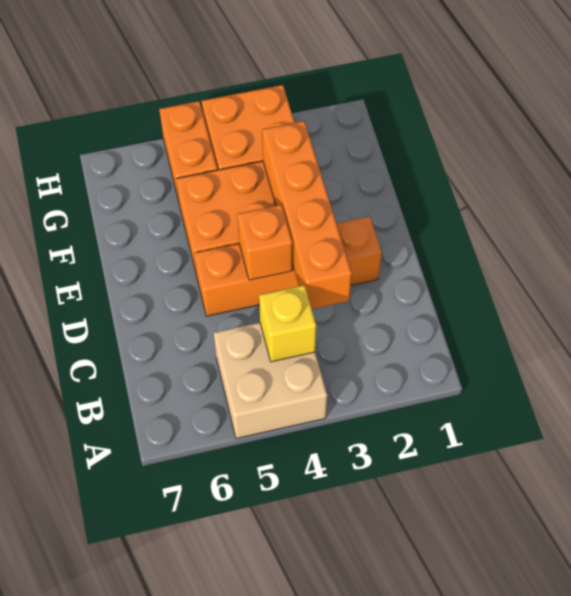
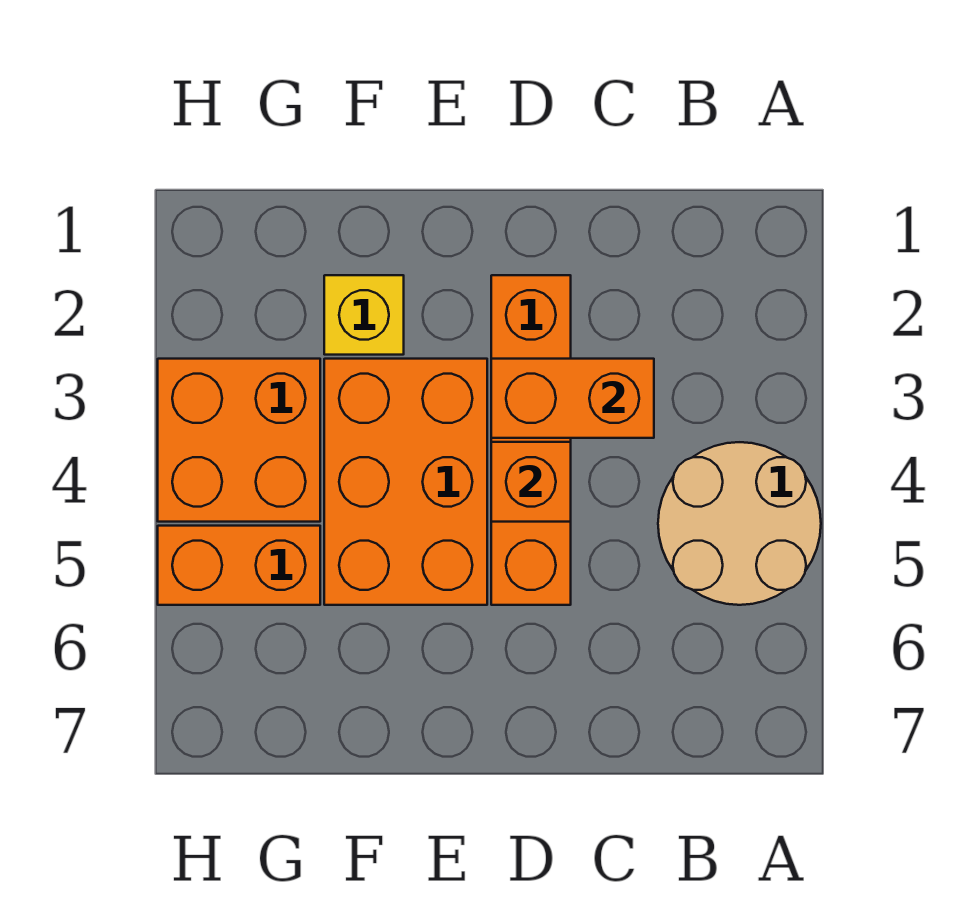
tan 2x2 brick [214,323,327,439] -> tan 2x2 round brick [658,442,821,605]
yellow 1x1 brick [259,285,316,362] -> yellow 1x1 brick moved to [324,275,404,355]
orange 1x4 brick [262,121,352,309] -> orange 1x2 brick [491,359,654,438]

